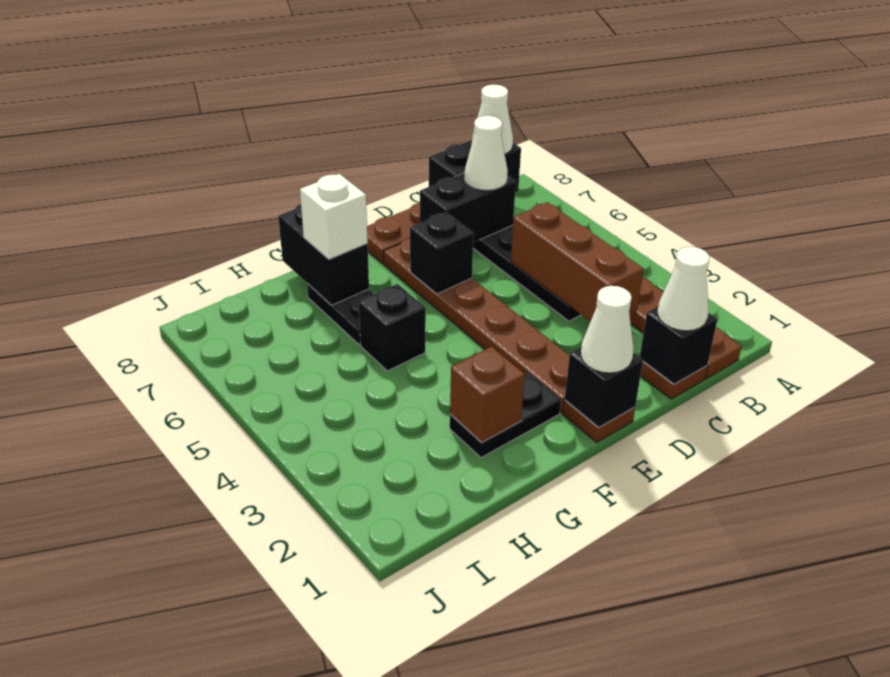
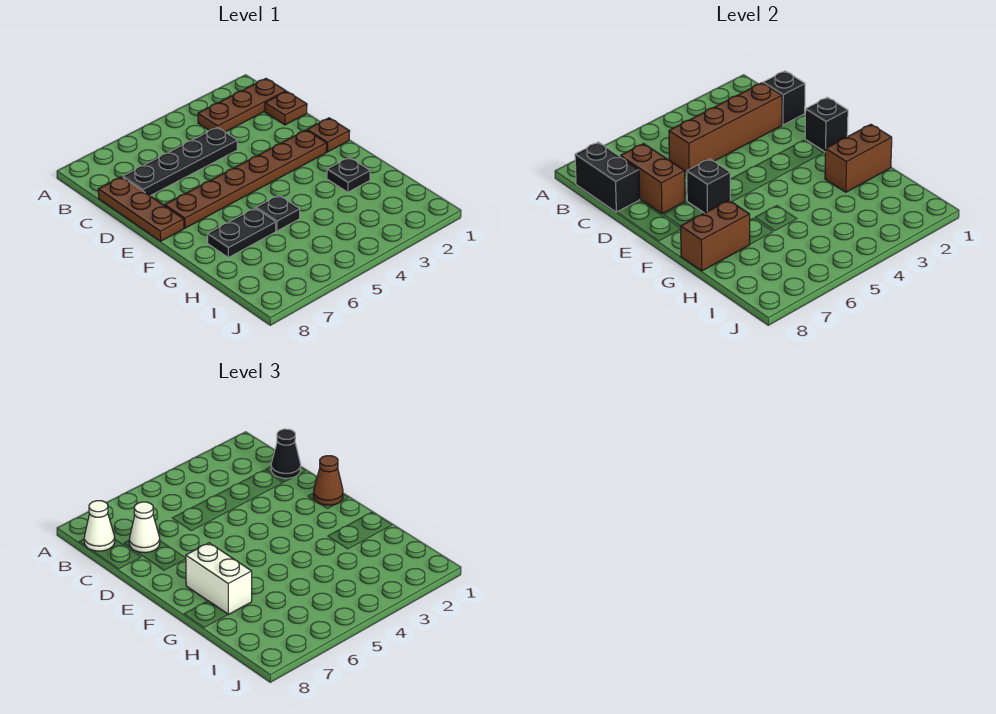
white 1x1 cone [658,247,709,331] -> black 1x1 cone [271,429,301,478]
brown 1x3 brick [511,203,644,322] -> brown 1x4 brick [669,83,782,172]
black 1x2 brick [420,172,516,243] -> brown 1x2 brick [620,144,685,214]
white 1x1 cone [581,286,633,373] -> brown 1x1 cone [313,456,343,505]
black 1x2 plate [450,373,561,458] -> black 1x1 plate [327,157,370,192]
brown 1x1 brick [450,346,525,443] -> brown 1x2 brick [825,124,892,192]
black 1x1 brick [359,284,426,371] -> black 1x1 plate [256,195,300,231]
black 1x2 brick [278,204,369,305] -> brown 1x2 brick [681,200,750,271]
white 1x1 brick [300,174,368,259] -> white 1x2 brick [186,543,252,615]

